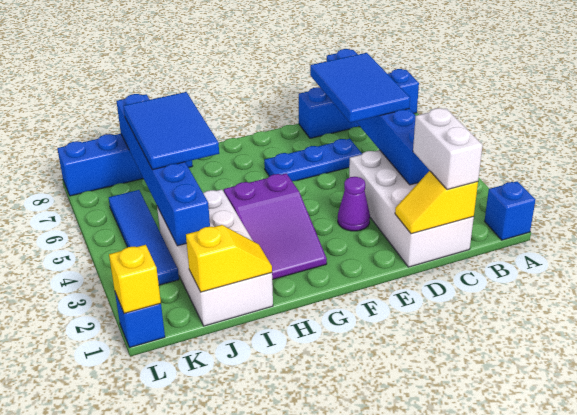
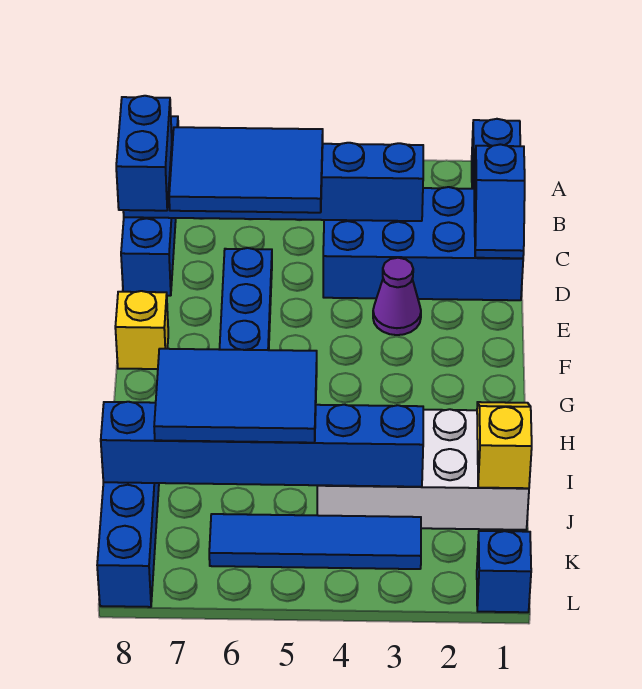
white 2x4 brick [349,150,474,267] -> blue 2x4 brick [323,187,523,300]
yellow 1x2 slope [395,171,478,234] -> blue 1x2 slope [474,144,525,258]
white 1x2 brick [413,108,483,190] -> none
none -> blue 1x2 brick [116,96,172,211]
purple 2x3 slope [224,173,327,280] -> none
yellow 1x1 brick [109,245,161,314] -> yellow 1x1 brick moved to [115,291,168,369]

